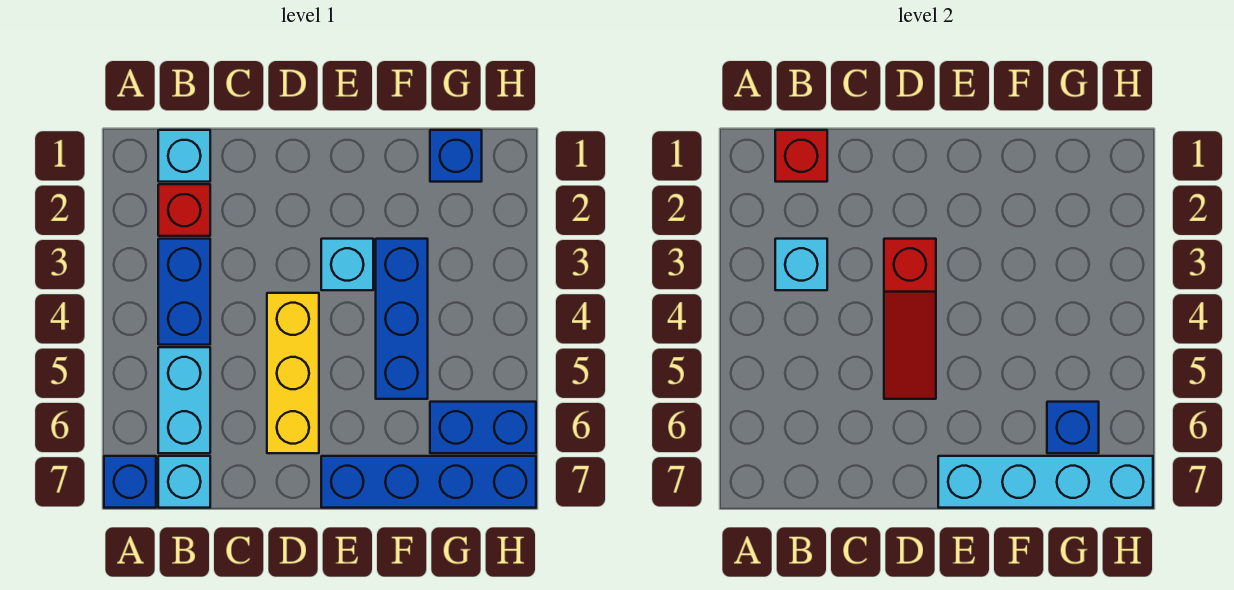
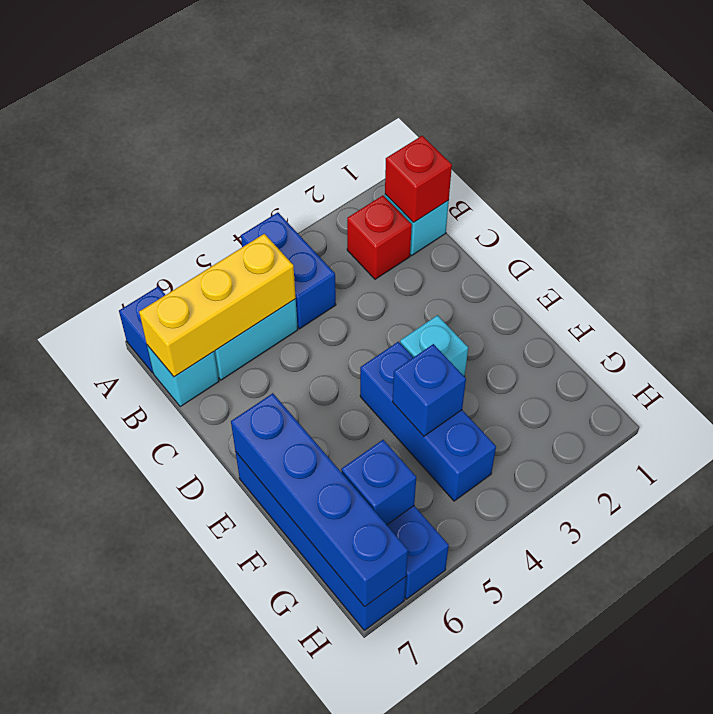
blue 1x2 brick [158,239,210,345] -> blue 1x2 brick turned to [241,212,336,329]
cyan 1x1 brick [775,239,827,290] -> none
red 1x3 slope [884,239,936,399] -> none
yellow 1x3 brick [267,293,319,453] -> yellow 1x3 brick moved to [139,234,296,377]
cyan 1x4 brick [938,456,1153,508] -> blue 1x4 brick [231,393,408,607]
blue 1x3 brick [376,239,428,399] -> blue 1x3 brick turned to [360,342,496,501]
blue 1x1 brick [430,130,482,182] -> blue 1x1 brick moved to [392,344,466,436]

